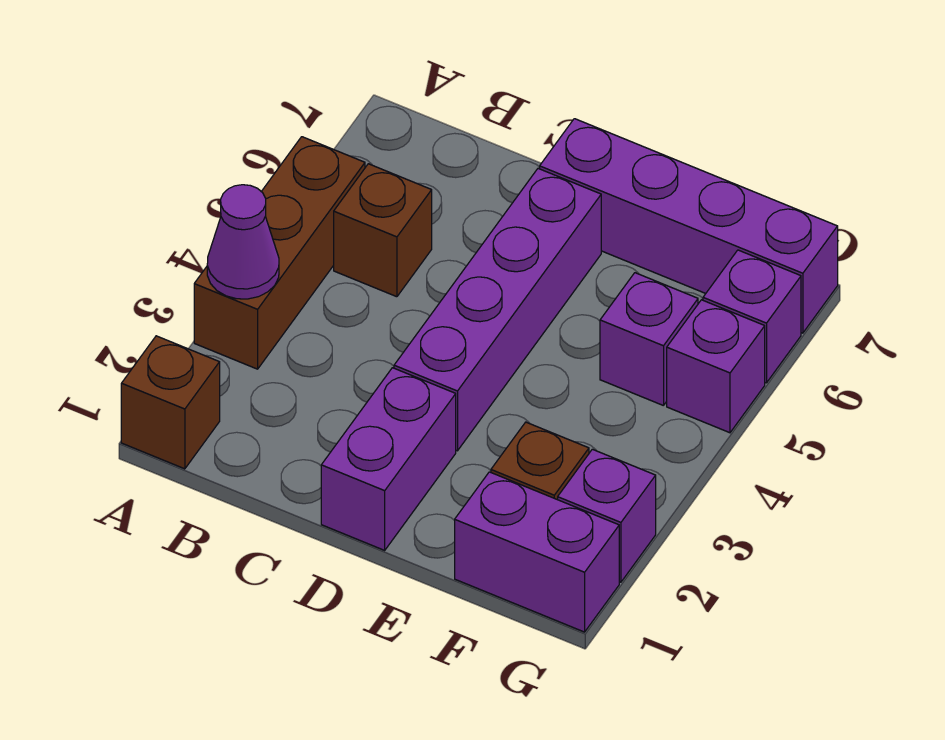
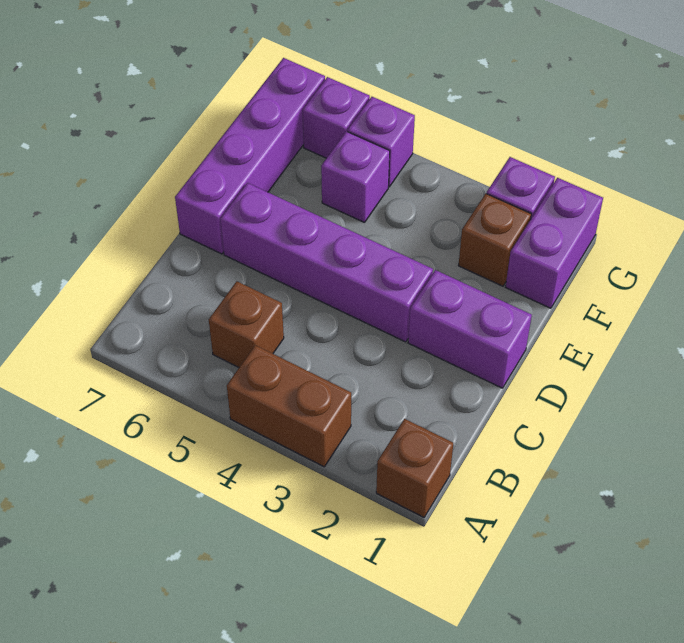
brown 1x3 brick [194,137,365,369] -> brown 1x2 brick [227,345,351,467]
purple 1x1 cone [207,185,279,299] -> none

